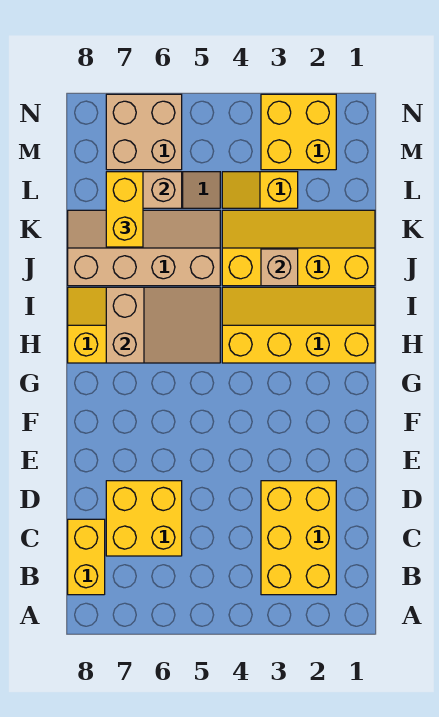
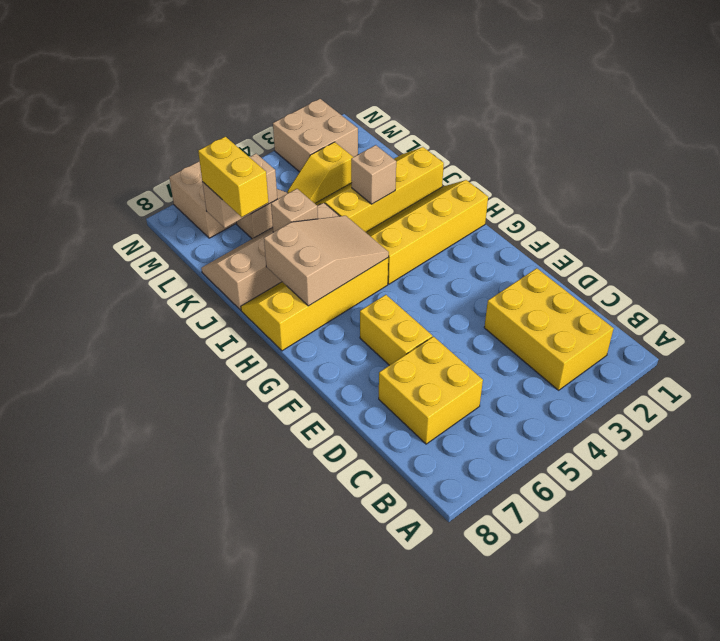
yellow 1x2 brick [68,519,105,595] -> yellow 1x2 brick moved to [360,295,432,365]
none -> tan 1x1 brick [271,189,318,232]
yellow 2x2 brick [261,94,336,170] -> tan 2x2 brick [273,99,358,172]

